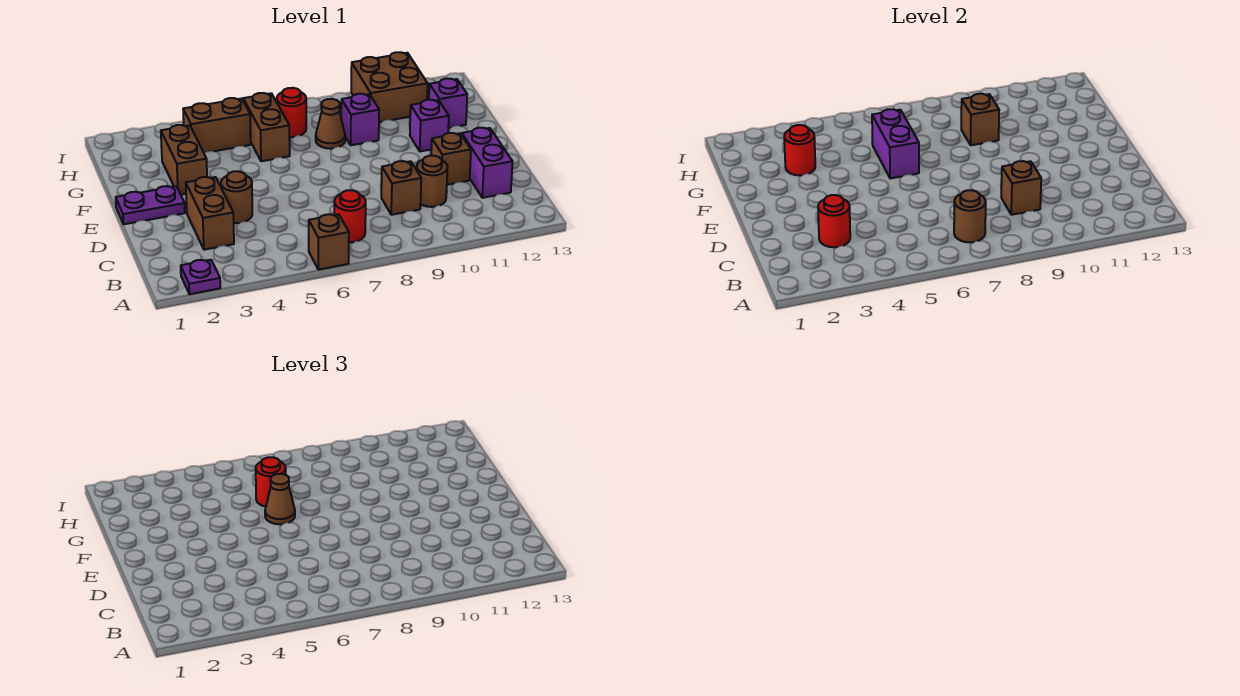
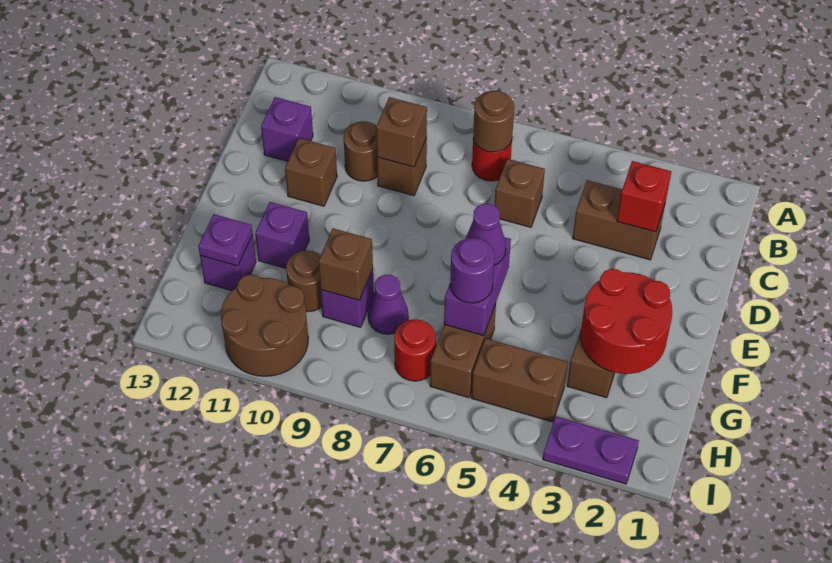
purple 1x1 plate [181,260,220,294] -> purple 1x1 plate moved to [198,214,253,266]
brown 1x1 brick [309,214,349,270] -> brown 1x1 brick moved to [495,159,545,227]
brown 1x2 brick [186,177,234,250] -> brown 1x2 brick turned to [573,180,665,260]
red 1x1 round brick [818,195,850,247] -> red 1x1 brick [617,161,671,232]
purple 1x2 brick [462,128,513,198] -> purple 1x1 brick [261,97,313,161]
brown 1x1 round brick [221,171,252,223] -> brown 1x1 round brick moved to [286,250,322,312]
purple 1x2 plate [116,186,185,224] -> purple 1x2 plate moved to [543,417,639,484]
brown 1x1 cone [265,474,295,524] -> purple 1x1 cone [465,204,506,265]
red 1x1 round brick [784,125,815,175] -> red 2x2 round brick [581,269,672,374]
red 1x1 round brick [256,457,286,507] -> purple 1x1 round brick [450,238,495,303]
brown 1x1 cone [316,99,345,149] -> purple 1x1 cone [368,275,408,334]
brown 2x2 brick [351,52,428,122] -> brown 2x2 round brick [221,275,308,376]

